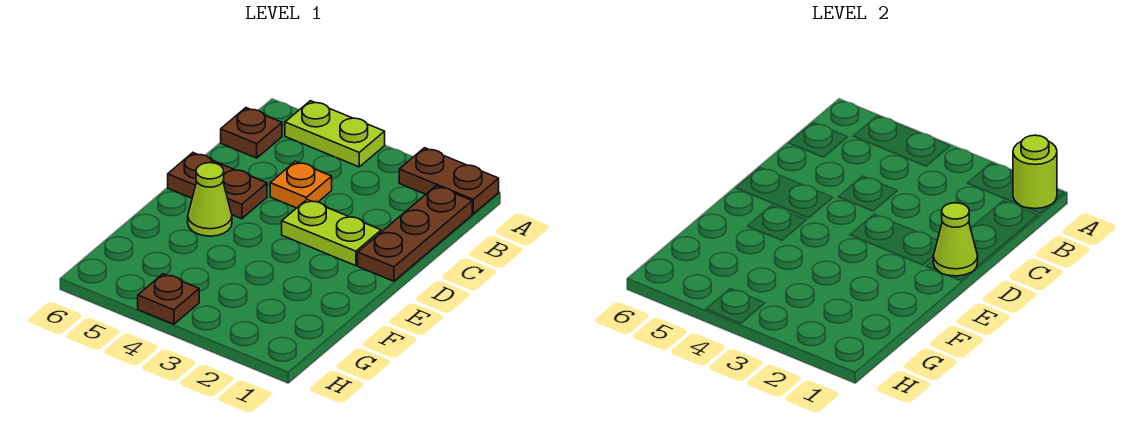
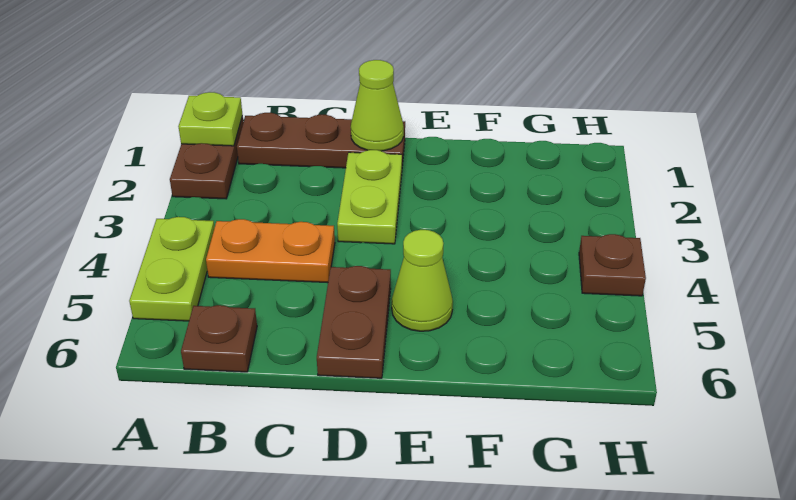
lime 1x1 round brick [1013,135,1057,209] -> lime 1x1 plate [178,92,243,146]
orange 1x1 plate [270,161,332,208] -> orange 1x2 plate [206,219,335,283]

